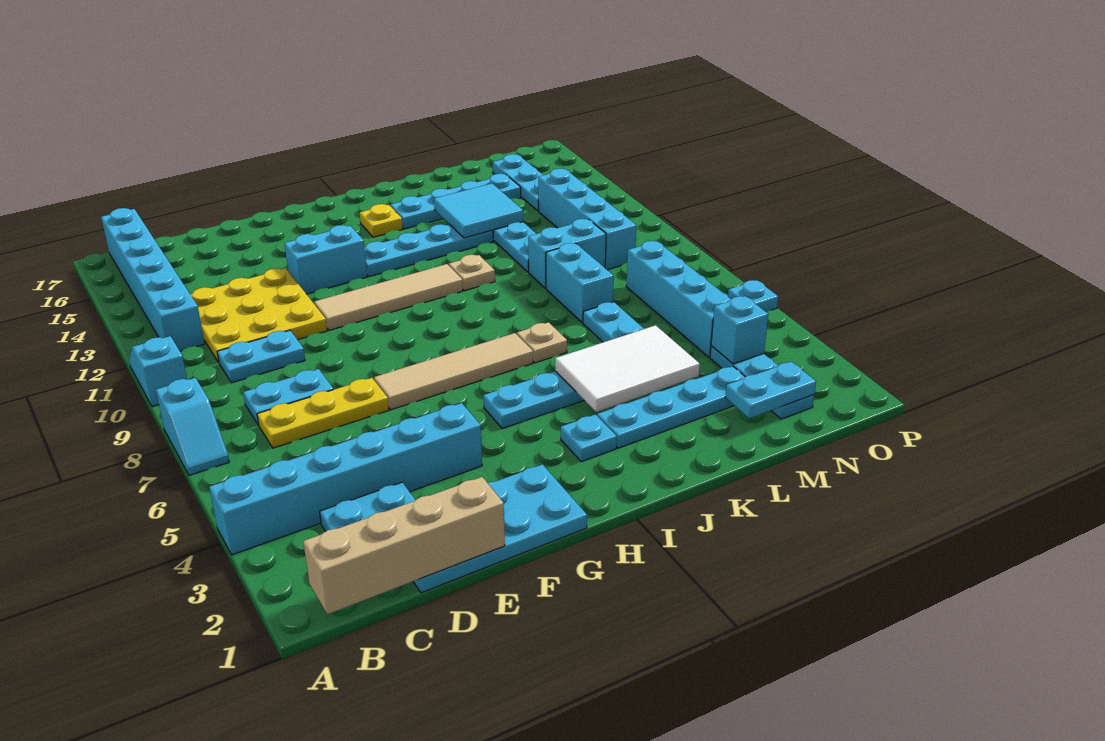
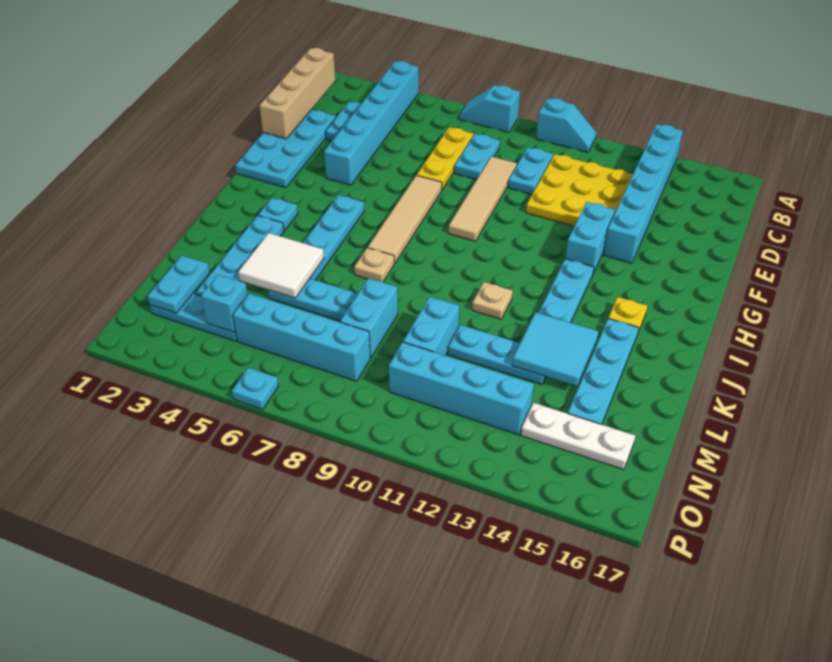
cyan 1x6 brick [101,208,205,351] -> cyan 1x6 brick turned to [604,124,683,263]
tan 1x4 tile [314,264,463,330] -> tan 1x4 tile moved to [449,156,517,241]
white 2x3 tile [555,325,700,412] -> white 2x2 tile [238,233,324,298]
cyan 1x2 brick [546,243,614,323] -> cyan 1x2 brick turned to [340,278,398,358]
cyan 1x3 plate [493,154,543,211] -> white 1x3 plate [521,403,635,470]

